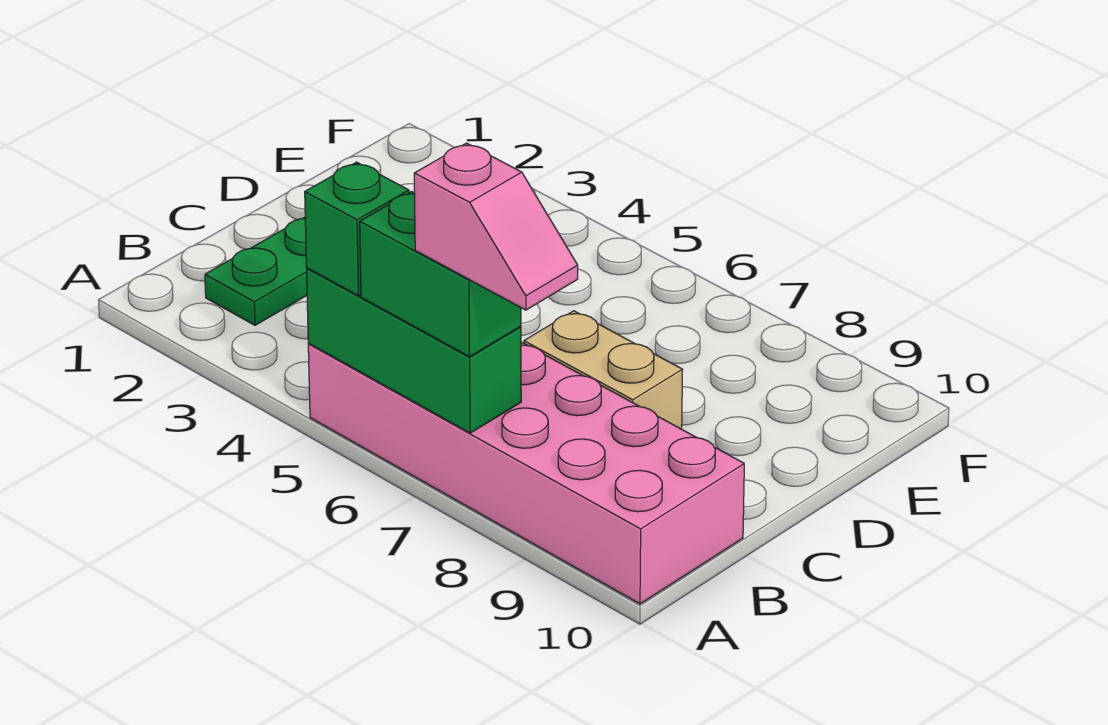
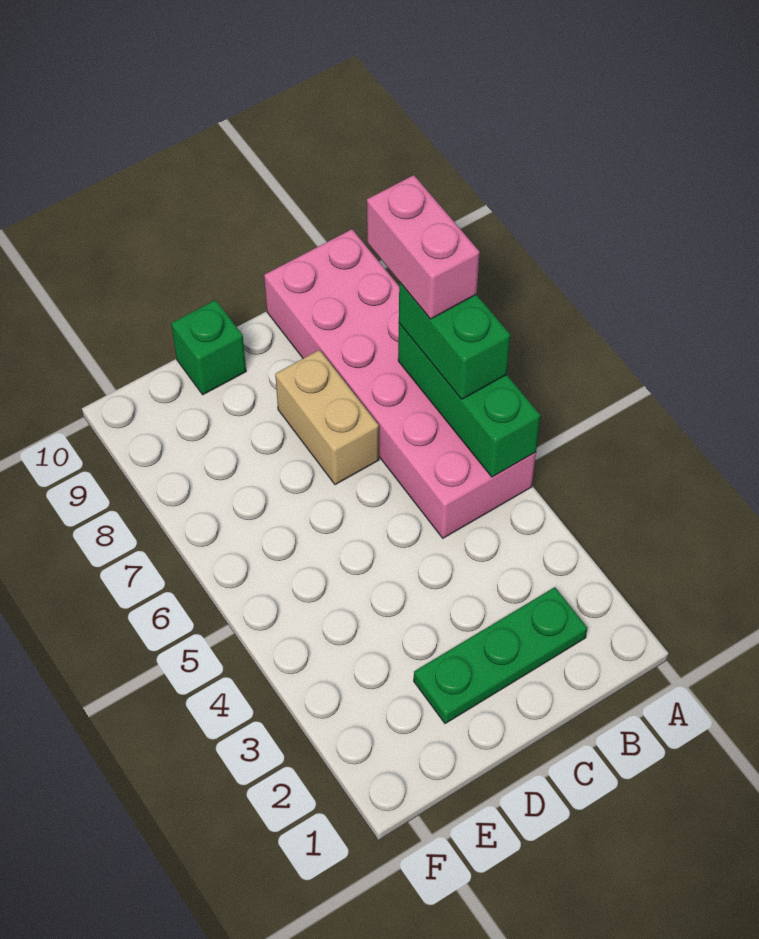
green 1x1 brick [305,162,409,296] -> green 1x1 brick moved to [171,300,246,395]
pink 1x2 slope [414,143,578,310] -> pink 1x2 brick [367,175,480,319]

